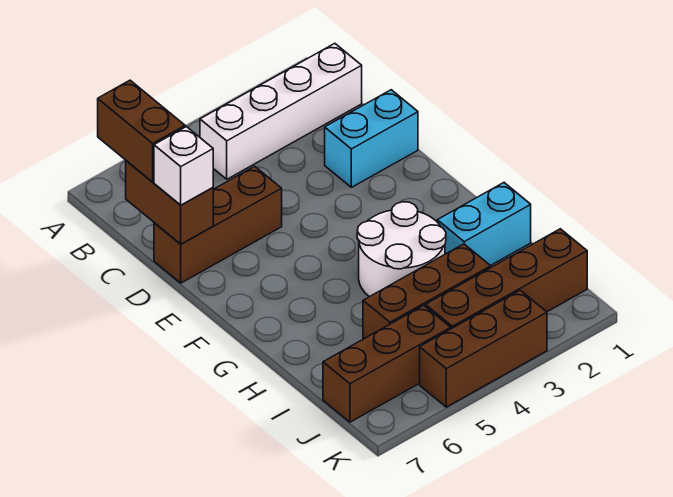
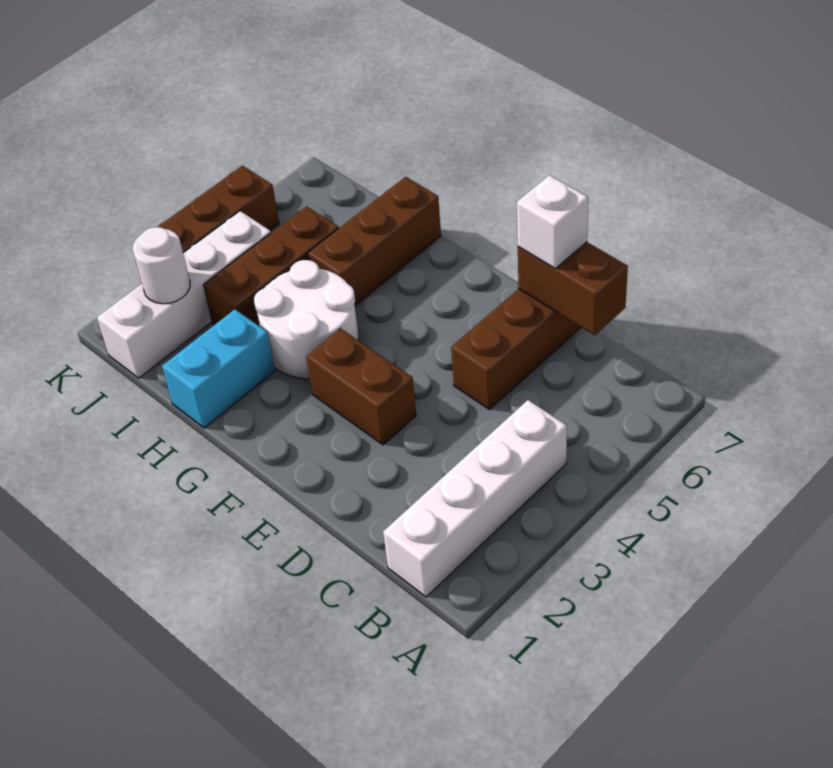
brown 1x2 brick [98,80,185,182] -> brown 1x2 brick moved to [306,329,416,445]
cyan 1x2 brick [325,90,418,187] -> none
brown 1x4 brick [425,229,587,329] -> white 1x4 brick [97,211,271,378]
none -> white 1x1 round brick [133,227,190,304]
brown 1x3 brick [323,305,451,422] -> brown 1x3 brick moved to [308,177,441,306]

